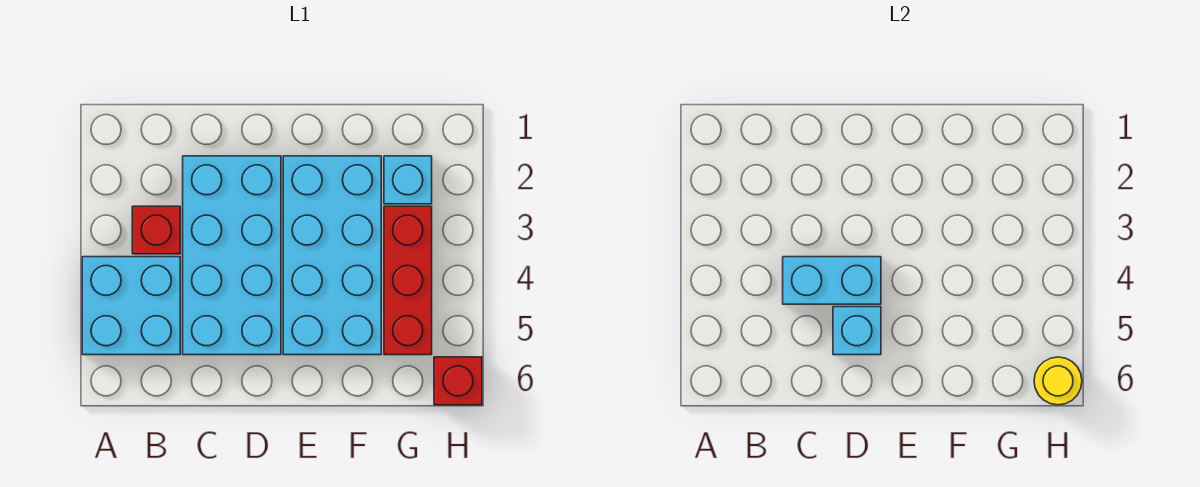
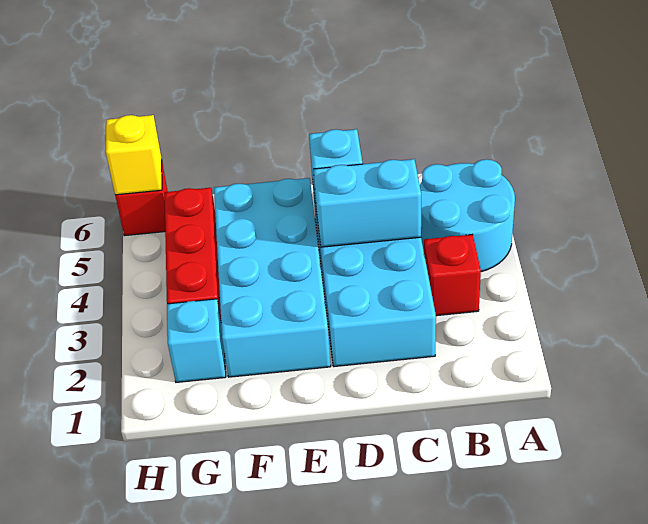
cyan 2x2 brick [82,257,180,355] -> cyan 2x2 round brick [420,159,515,272]
yellow 1x1 round brick [1034,357,1082,405] -> yellow 1x1 brick [106,115,162,195]

